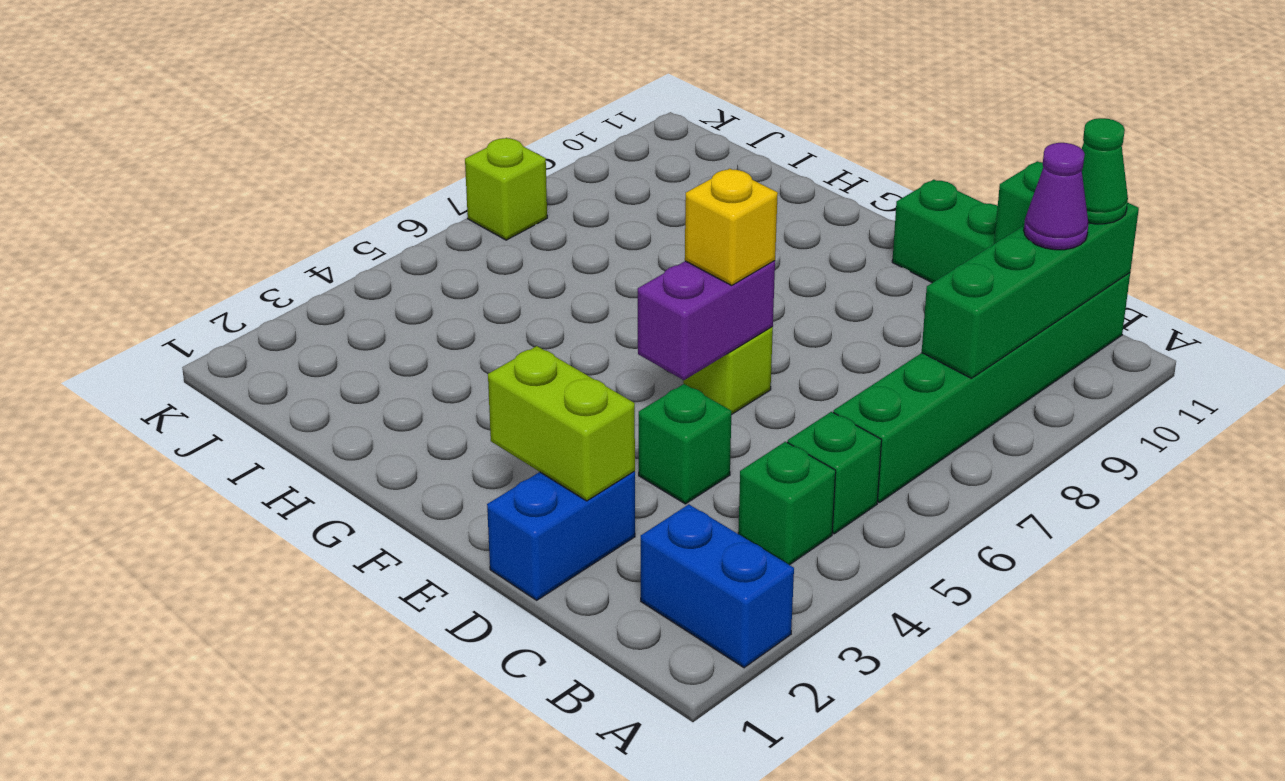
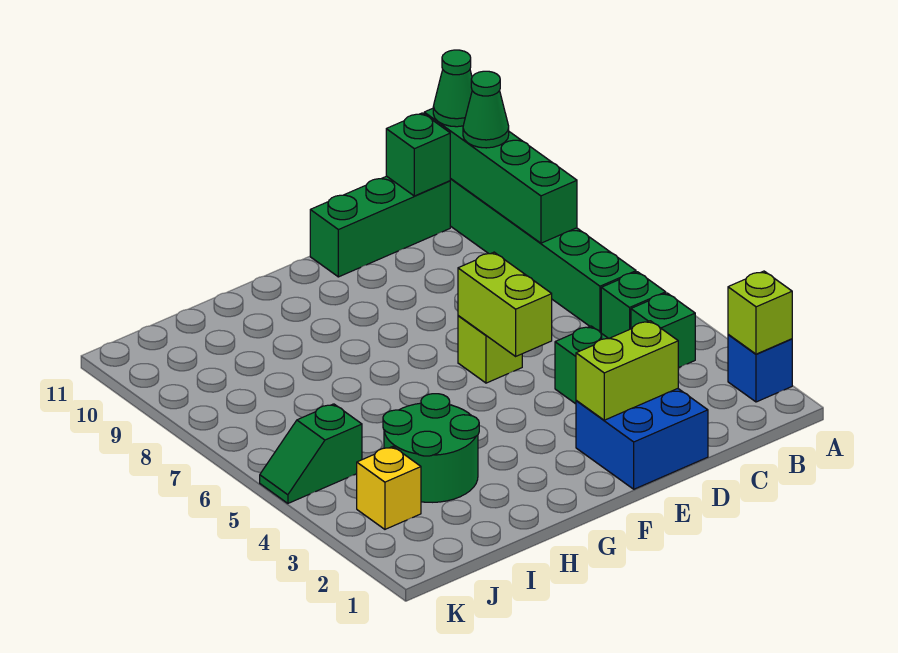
blue 1x2 brick [641,504,794,668] -> blue 1x1 brick [728,334,792,402]
purple 1x1 cone [1024,143,1088,250] -> green 1x1 cone [463,71,509,148]
blue 1x2 brick [487,471,635,600] -> blue 2x2 brick [576,389,708,489]
purple 1x2 brick [638,261,775,380] -> lime 1x2 brick [458,252,552,356]
yellow 1x1 brick [685,169,778,285] -> yellow 1x1 brick moved to [357,447,421,529]
none -> green 2x2 round brick [383,394,479,502]
none -> green 1x2 slope [260,404,362,503]
lime 1x1 brick [465,138,547,240] -> lime 1x1 brick moved to [728,271,792,354]

